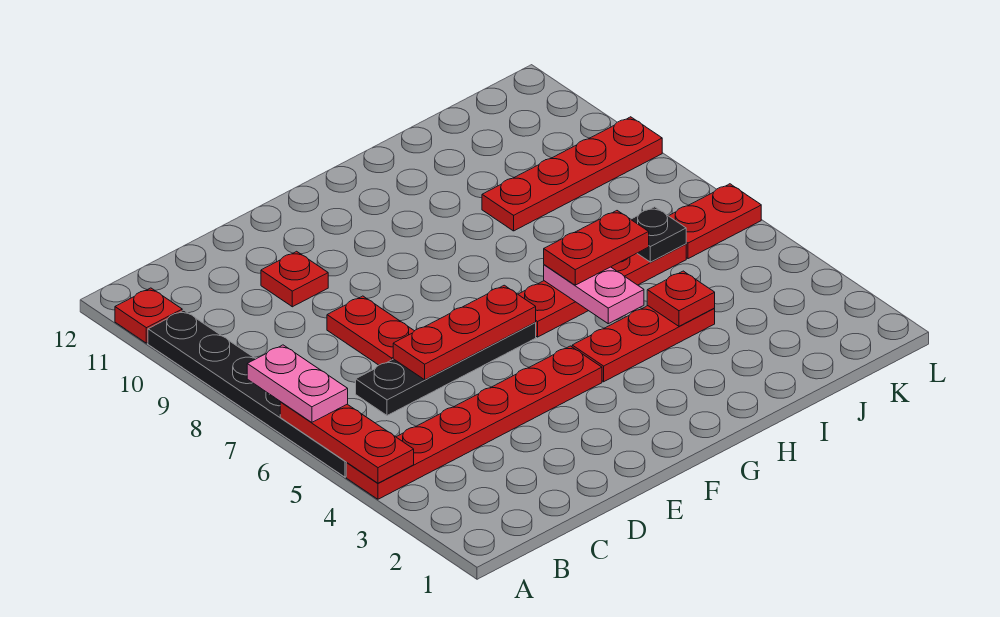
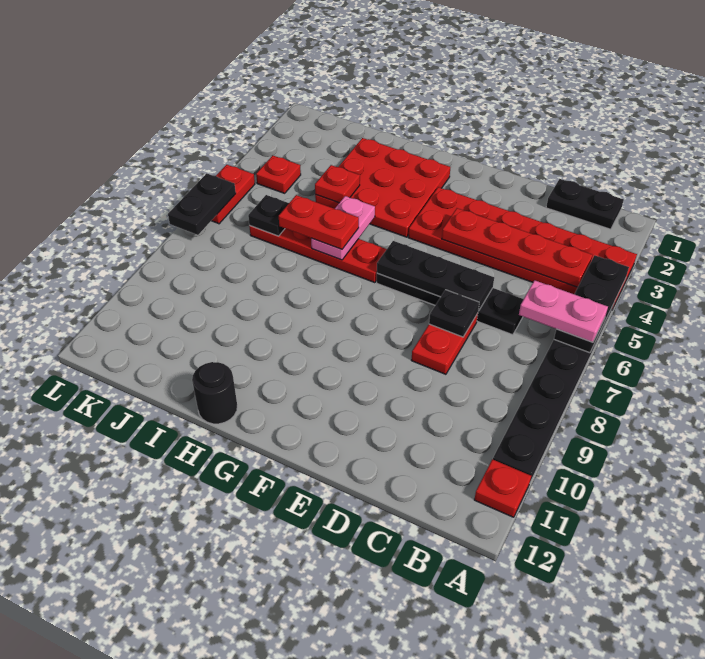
red 1x6 plate [346,346,602,499] -> red 2x6 plate [409,187,637,309]
red 1x3 plate [280,402,414,483] -> black 1x3 plate [554,255,629,353]
pink 1x2 plate [247,345,348,422] -> pink 1x2 plate turned to [519,280,608,342]
none -> black 1x2 plate [546,179,624,229]
red 1x3 plate [393,285,536,380] -> black 1x3 plate [377,241,494,311]
none -> black 1x1 plate [429,290,479,337]
red 1x1 plate [261,251,328,307] -> red 1x1 plate moved to [256,156,301,193]
red 1x3 plate [572,306,715,382] -> red 3x3 plate [315,138,450,237]
none -> black 1x1 round brick [192,362,237,424]
red 1x4 plate [482,117,662,231] -> red 1x4 plate moved to [442,208,592,287]
red 1x2 plate [669,184,761,259] -> red 1x2 plate turned to [211,165,255,224]
none -> black 1x2 plate [168,173,236,235]

